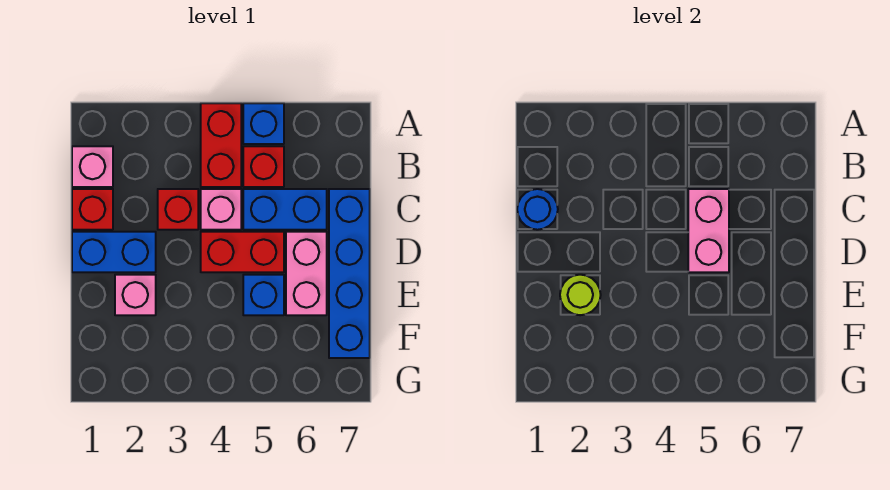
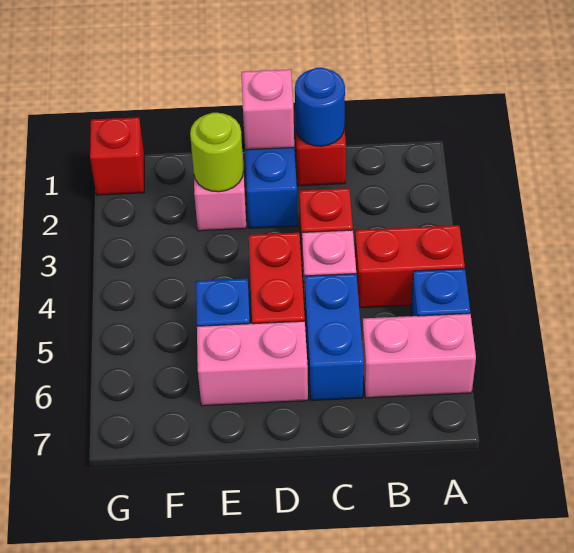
pink 1x1 brick [72,146,113,187] -> pink 1x1 brick moved to [241,69,294,150]
red 1x1 brick [243,146,284,187] -> red 1x1 brick moved to [90,117,144,195]
pink 1x2 brick [688,189,729,272] -> pink 1x2 brick moved to [362,313,476,398]
blue 1x4 brick [329,189,370,358] -> none

